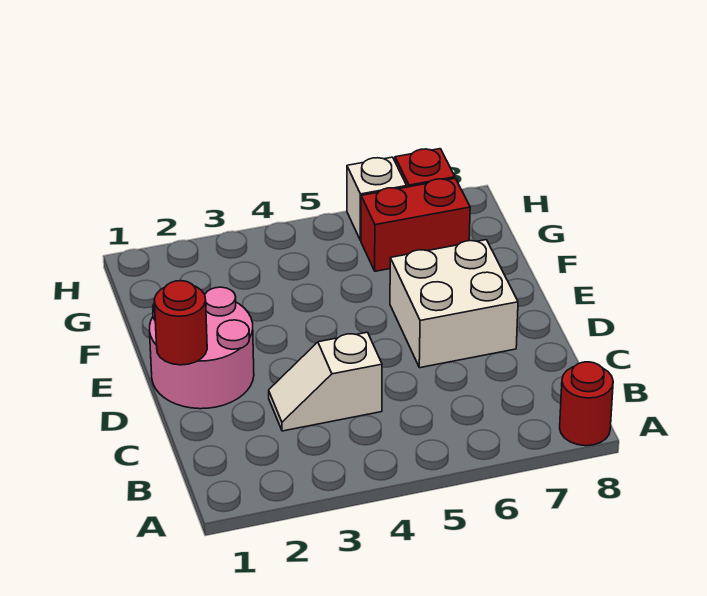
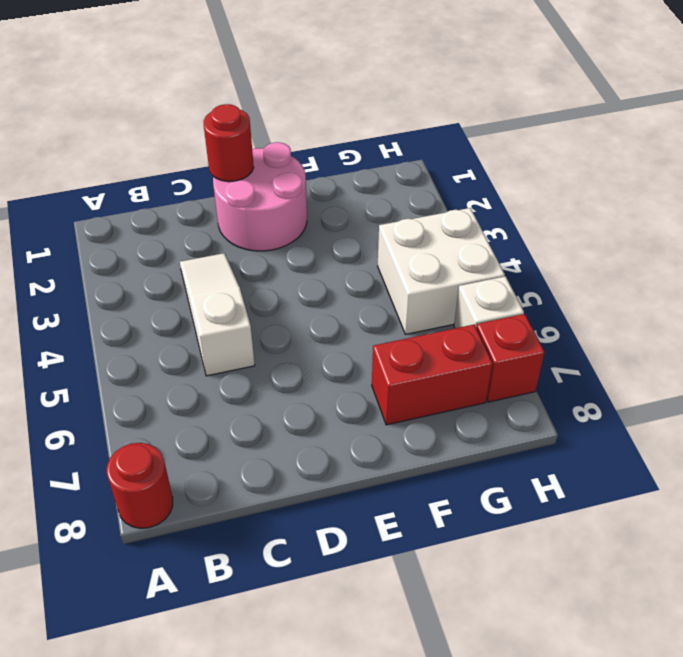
white 1x2 slope [269,332,382,431] -> white 1x3 slope [180,253,255,376]
white 2x2 brick [390,240,518,368] -> white 2x2 brick moved to [378,208,505,334]
red 1x2 brick [361,178,470,271] -> red 1x2 brick turned to [372,325,493,425]

